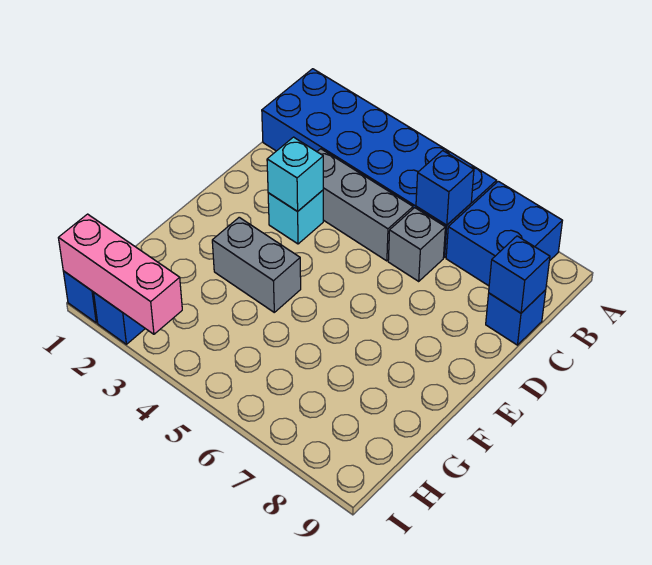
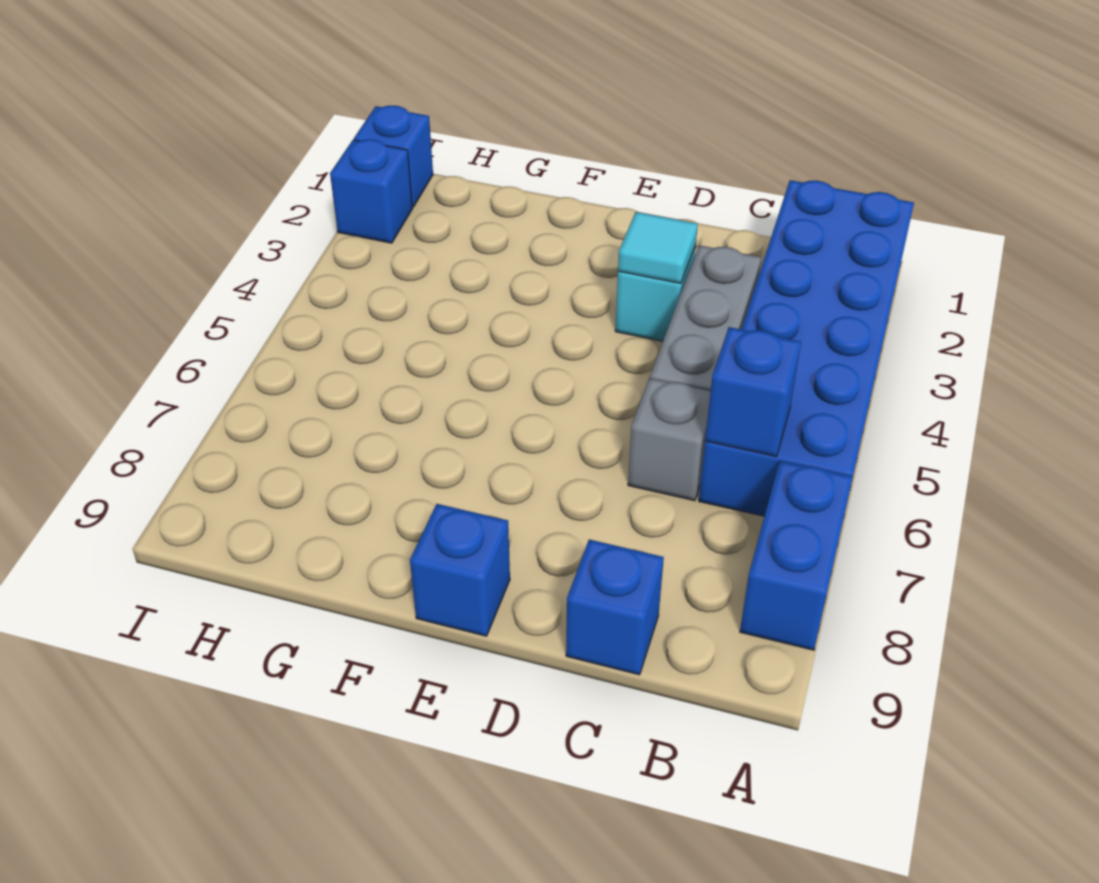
blue 2x2 brick [446,181,562,286] -> blue 1x2 brick [740,461,853,650]
blue 1x1 brick [489,236,550,313] -> blue 1x1 brick moved to [410,504,510,636]
cyan 1x1 brick [267,137,323,211] -> cyan 1x1 tile [618,212,698,283]
grey 1x2 brick [212,217,301,312] -> none
pink 1x3 brick [59,214,182,334] -> none

